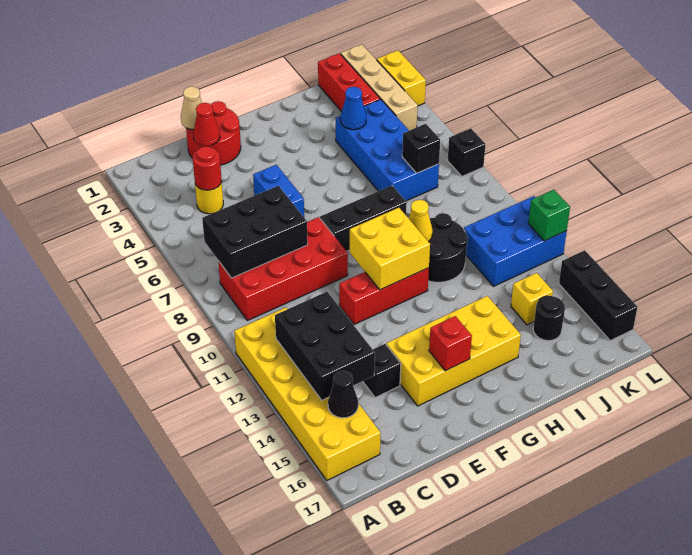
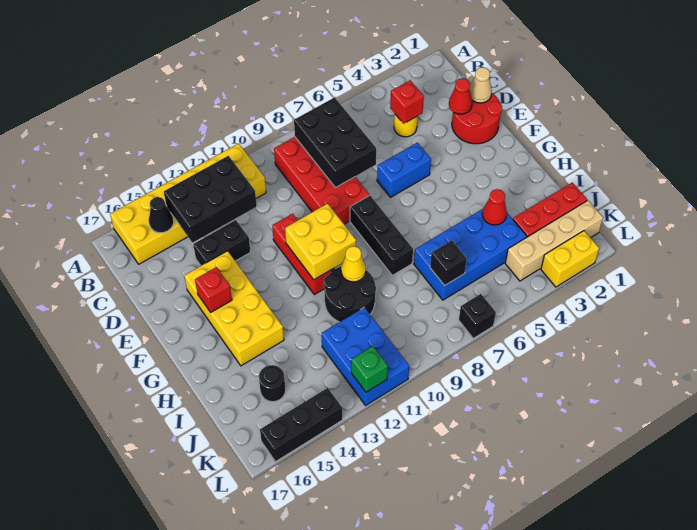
red 1x1 round brick [193,146,222,190] -> red 1x1 brick [390,80,424,124]
black 1x1 brick [363,344,401,397] -> black 1x2 brick [193,220,250,266]
blue 1x1 cone [340,87,366,130] -> red 1x1 cone [482,189,507,225]
yellow 1x1 brick [511,273,553,325] -> none

